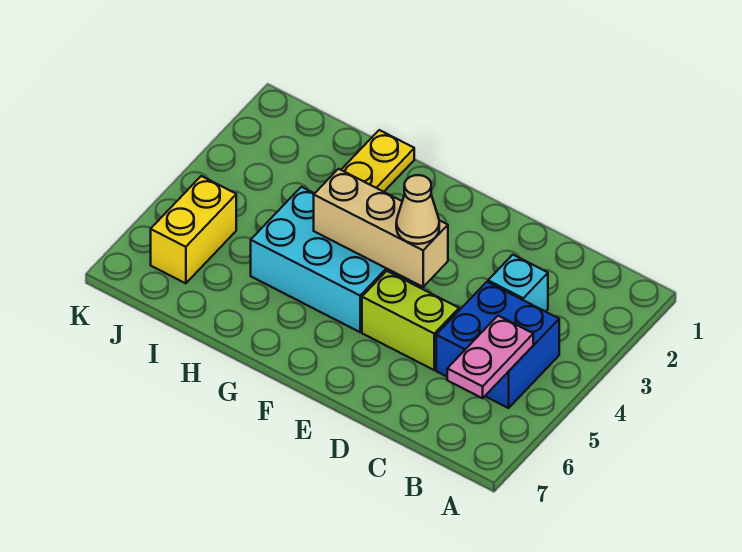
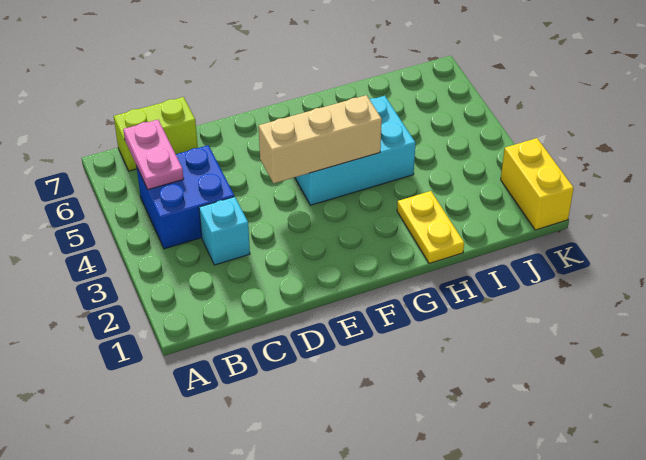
lime 1x2 brick [362,271,459,370] -> lime 1x2 brick moved to [114,97,198,171]
tan 1x1 cone [396,175,439,244] -> none
yellow 1x2 brick [151,176,236,283] -> yellow 1x2 brick moved to [501,138,574,230]

